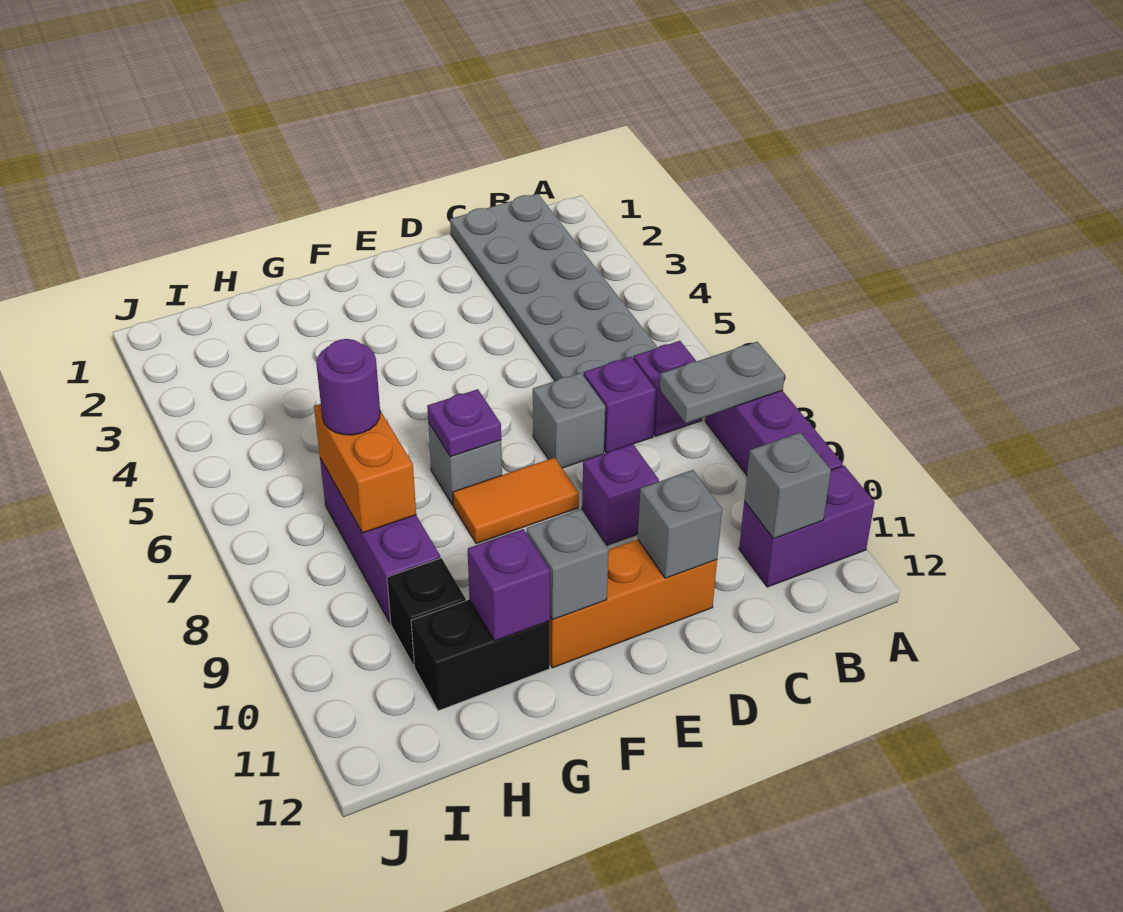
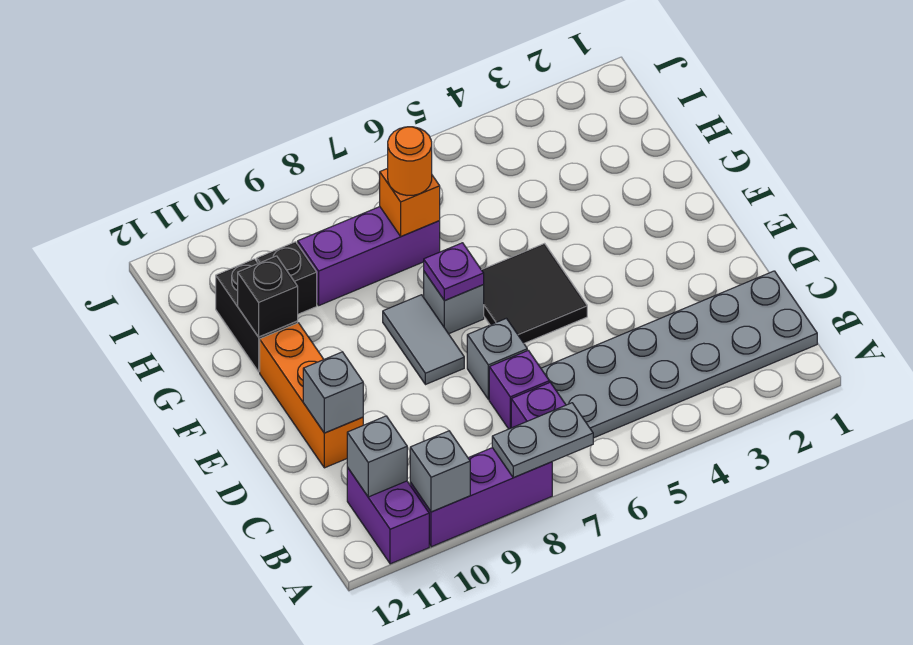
grey 1x2 plate [660,342,785,423] -> grey 1x2 plate turned to [492,403,593,477]
purple 1x1 brick [582,444,659,545] -> none
none -> black 2x2 tile [482,244,587,343]
orange 1x2 tile [453,458,579,544] -> grey 1x2 tile [383,295,464,385]
grey 1x1 brick [526,509,609,619] -> grey 1x1 brick moved to [410,431,470,512]
purple 1x1 brick [468,529,550,641] -> black 1x1 brick [238,256,298,337]
orange 1x2 brick [314,404,416,533] -> orange 1x1 brick [380,168,440,236]
purple 1x1 round brick [316,339,380,435] -> orange 1x1 round brick [388,127,432,196]

